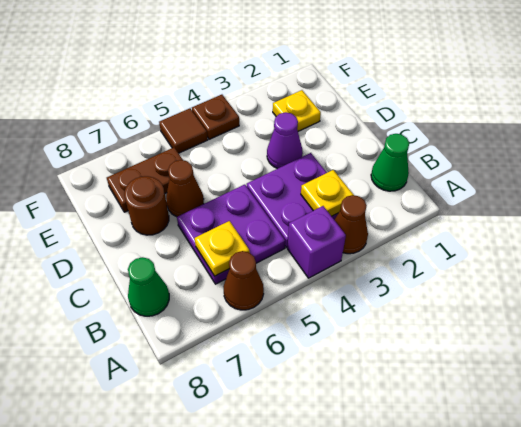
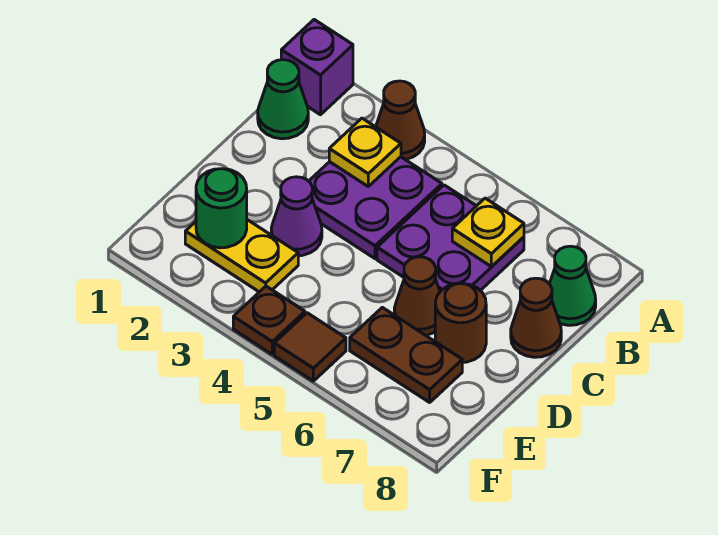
purple 1x1 brick [288,206,346,278] -> purple 1x1 brick moved to [281,20,353,115]
brown 1x1 cone [223,251,264,310] -> brown 1x1 cone moved to [511,278,561,357]
yellow 1x1 plate [273,90,321,131] -> yellow 1x2 plate [185,220,298,292]
none -> green 1x1 round brick [196,169,247,248]

